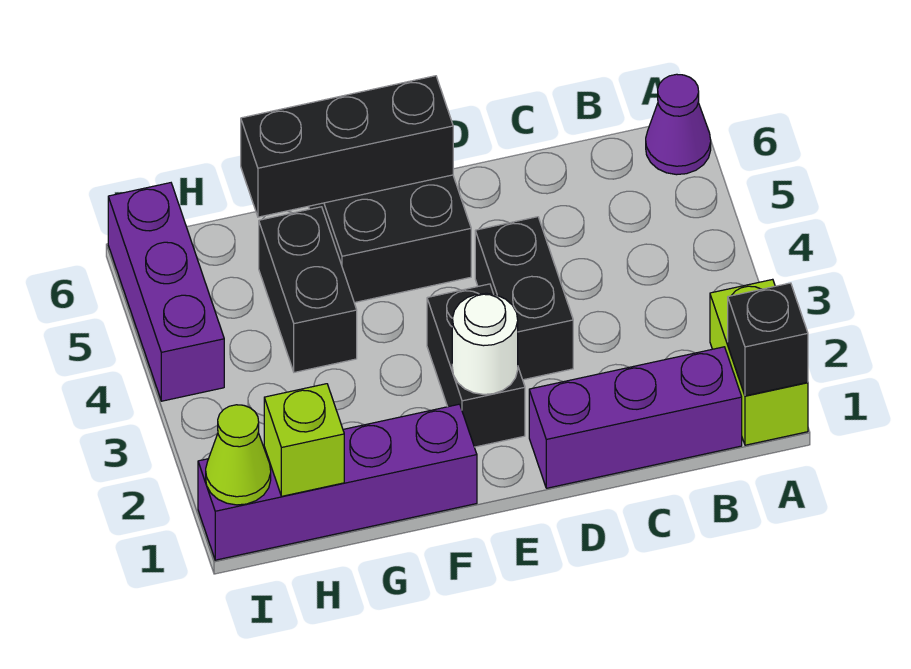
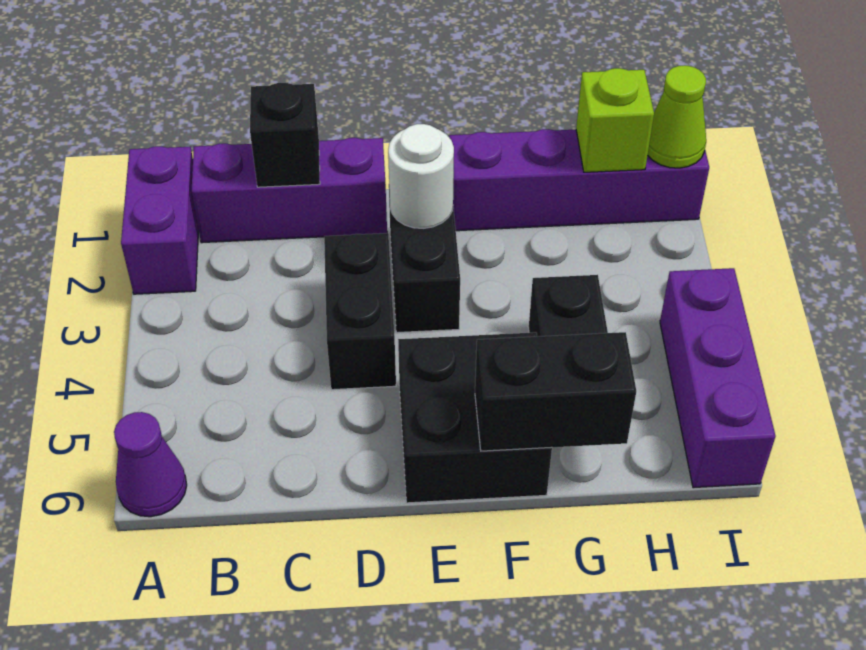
lime 1x2 brick [710,279,808,445] -> purple 1x2 brick [121,146,199,294]
black 1x1 brick [728,283,808,396] -> black 1x1 brick moved to [250,83,320,187]
black 1x3 brick [241,76,453,217] -> black 1x2 brick [475,332,636,451]

